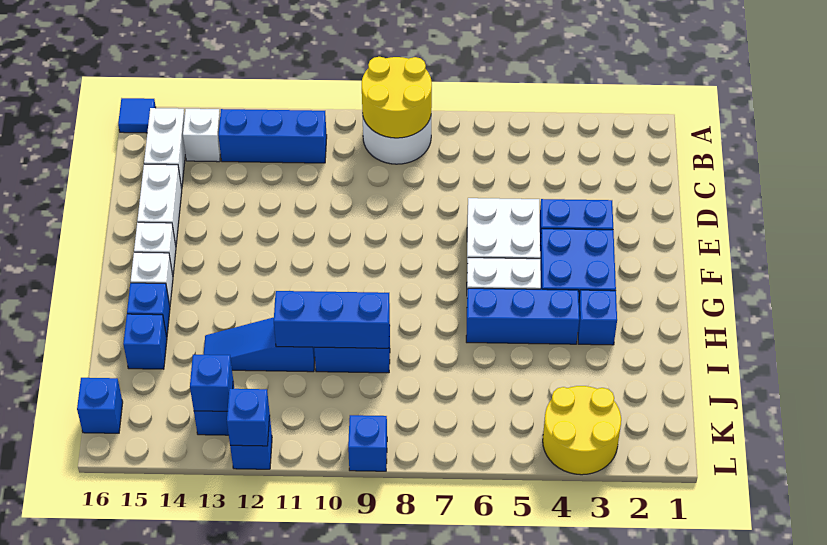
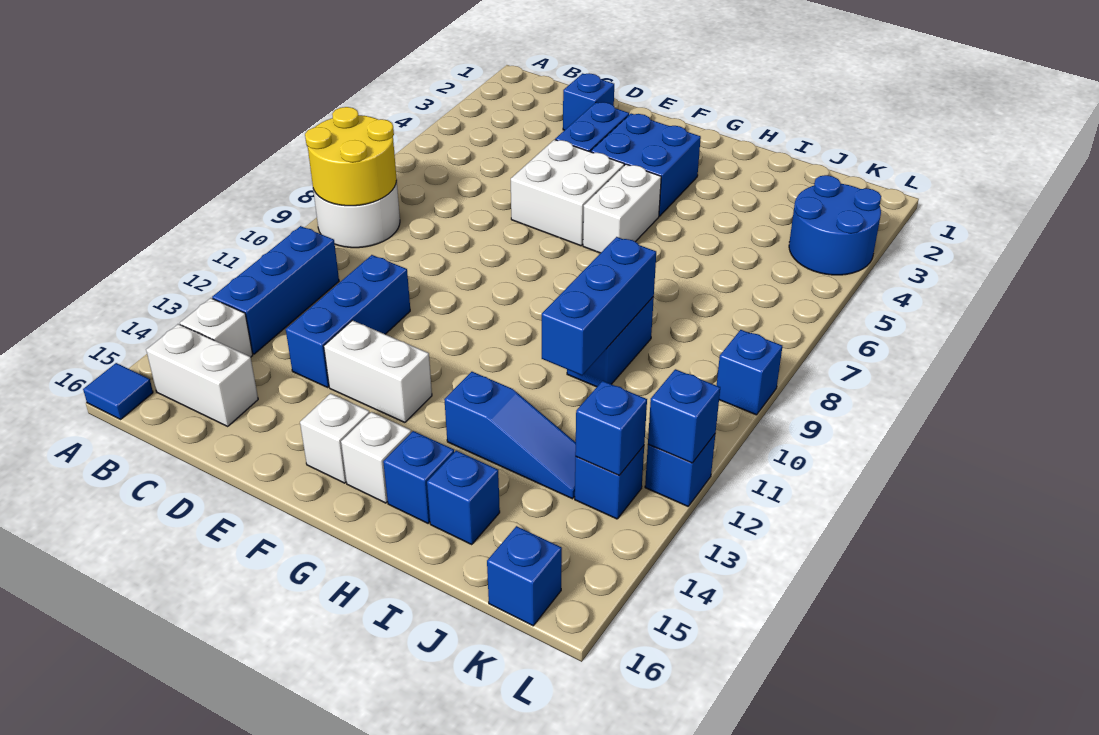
white 1x2 brick [137,164,182,245] -> white 1x2 brick moved to [324,320,432,423]
blue 1x1 brick [578,290,617,345] -> blue 1x1 brick moved to [563,73,614,130]
blue 1x3 brick [466,288,579,344] -> blue 1x3 brick moved to [286,255,410,387]
blue 1x3 slope [204,317,315,372] -> blue 1x3 slope turned to [444,372,576,499]
yellow 2x2 round brick [543,386,621,475] -> blue 2x2 round brick [789,175,881,275]

